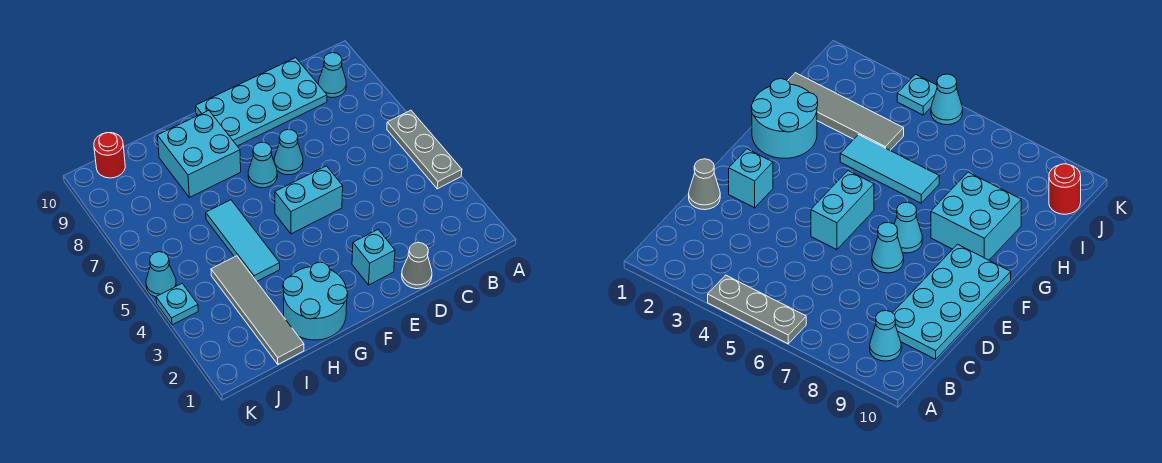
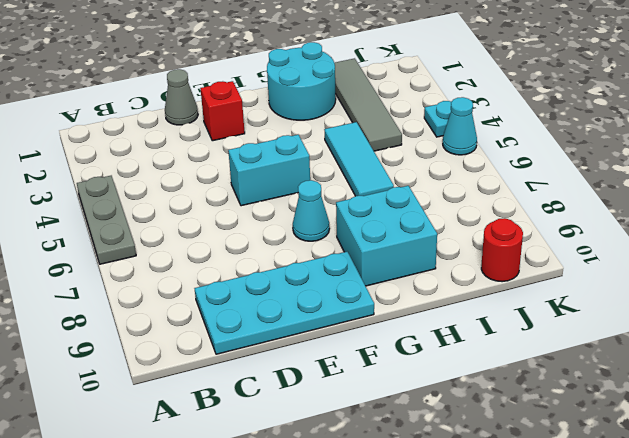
cyan 1x1 cone [318,53,346,98] -> none
cyan 1x1 brick [352,230,395,285] -> red 1x1 brick [200,81,245,141]
cyan 1x1 cone [274,129,303,175] -> none

